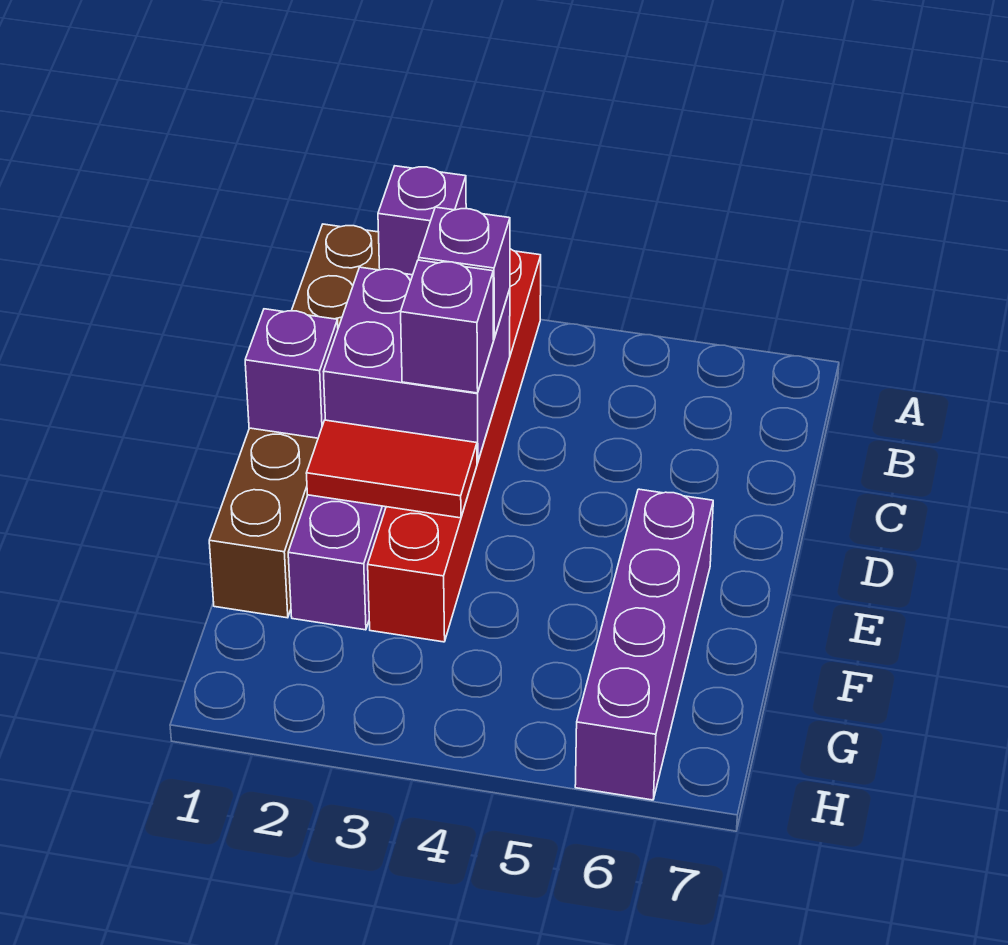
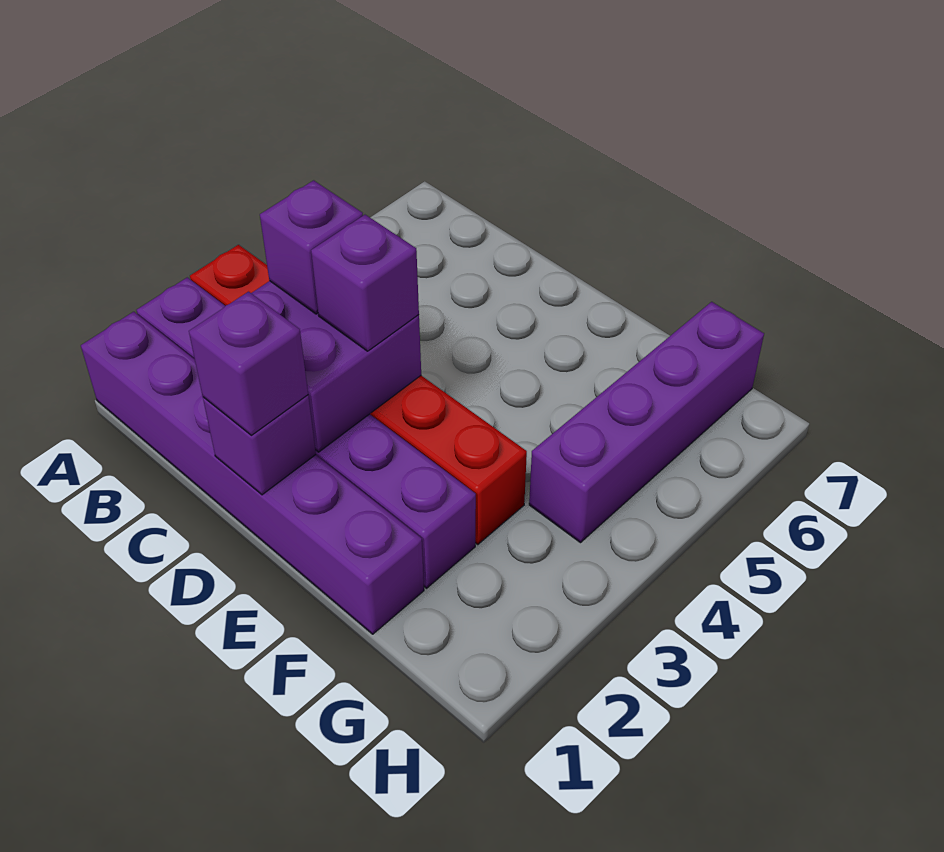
brown 1x6 brick [209,224,380,618] -> purple 1x6 brick [81,312,424,634]
purple 1x1 brick [378,166,466,275] -> purple 1x1 brick moved to [189,292,308,435]
red 1x2 tile [306,420,477,518] -> none
purple 1x4 brick [575,489,713,800] -> purple 1x4 brick turned to [529,302,764,543]

